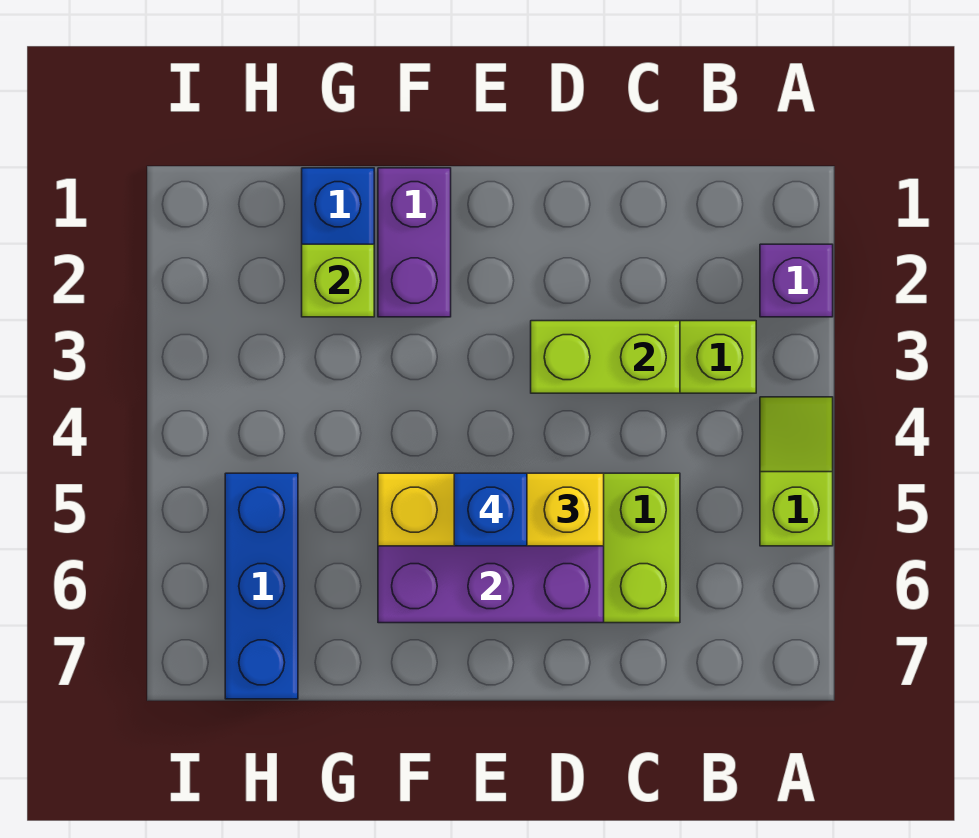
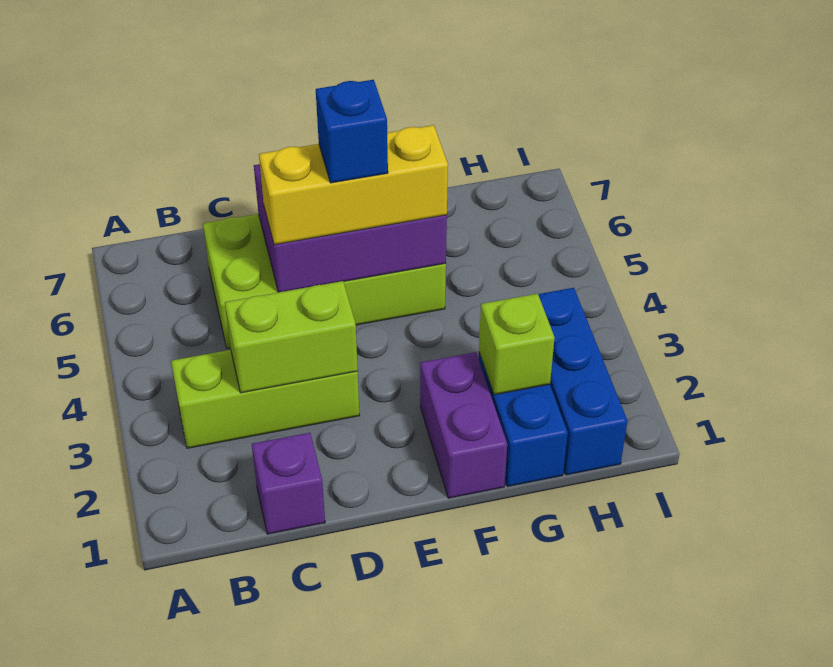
purple 1x1 brick [760,244,833,317] -> purple 1x1 brick moved to [252,433,325,534]
lime 1x2 slope [760,397,833,546] -> none
blue 1x3 brick [225,473,298,699] -> blue 1x3 brick moved to [538,288,627,475]

